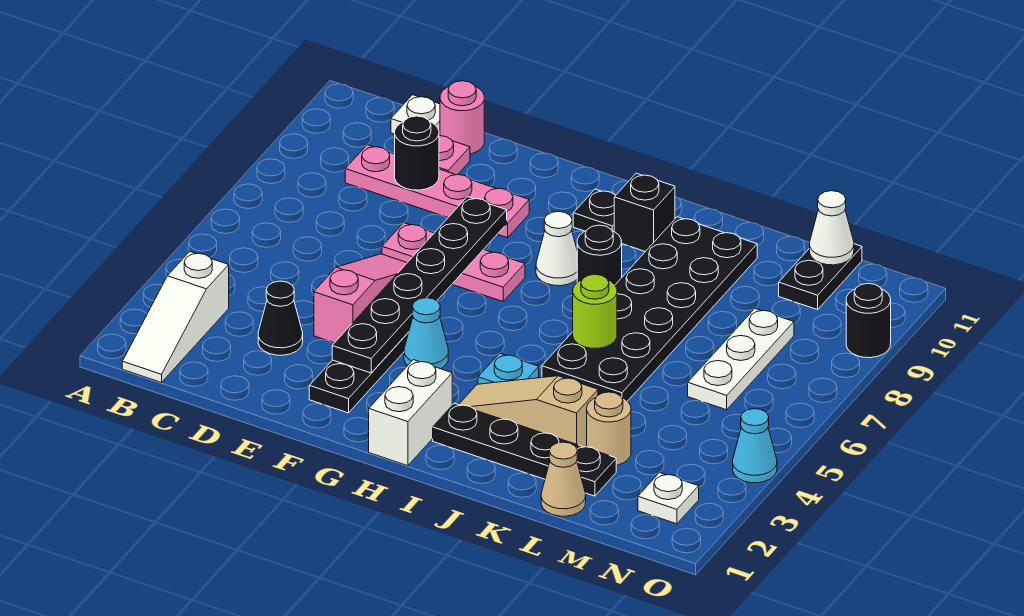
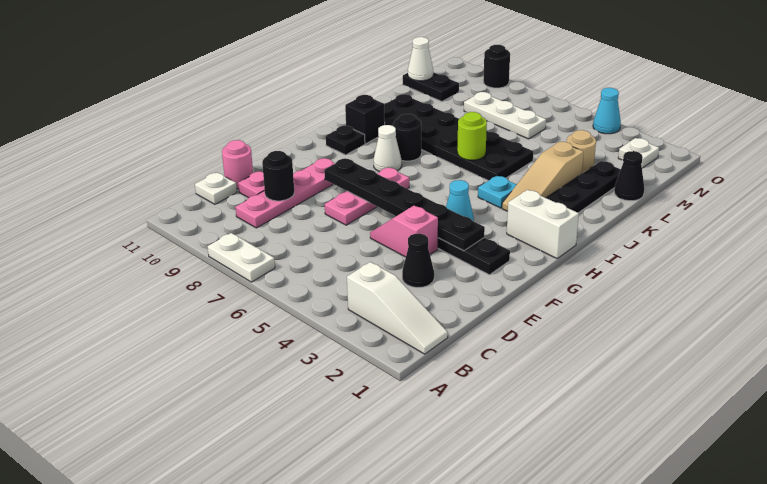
none -> white 1x2 plate [208,233,275,282]
pink 1x3 slope [314,254,407,343] -> pink 1x2 slope [370,206,438,257]
tan 1x1 cone [541,442,586,516] -> black 1x1 cone [614,151,644,201]

